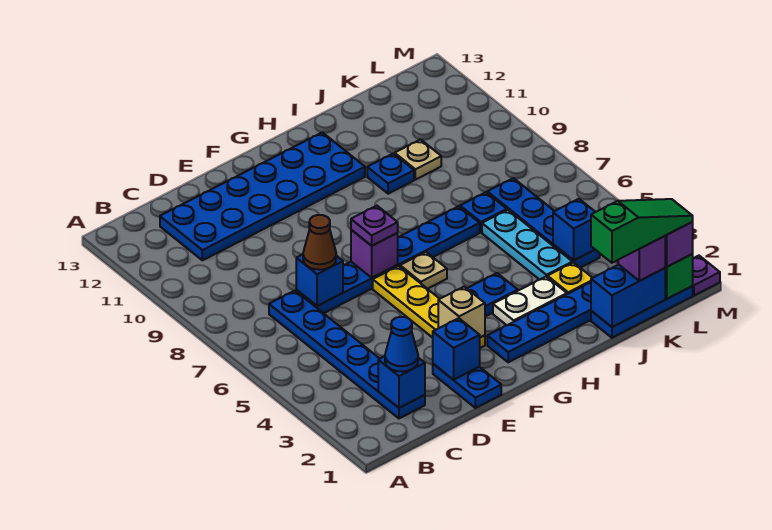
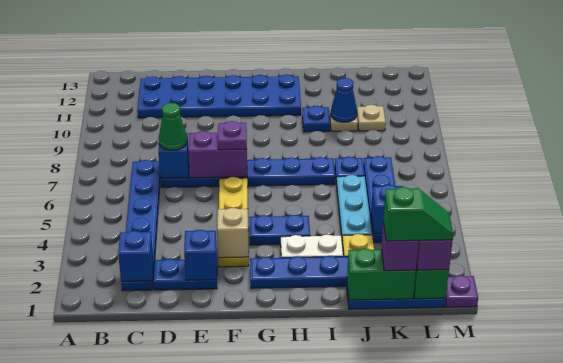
blue 1x1 cone [385,317,418,372] -> blue 1x1 cone moved to [331,78,357,122]
brown 1x1 cone [303,215,336,270] -> green 1x1 cone [159,103,187,150]
blue 1x2 plate [433,364,501,408] -> blue 1x2 plate turned to [154,259,217,290]
purple 1x1 brick [351,230,398,278] -> purple 1x2 brick [188,131,247,178]
tan 1x1 plate [400,252,447,289] -> tan 1x1 plate moved to [357,105,386,131]
blue 1x2 brick [591,265,665,327] -> green 1x2 brick [347,249,416,300]
green 1x3 slope [591,199,693,263] -> green 1x2 slope [383,187,453,241]

